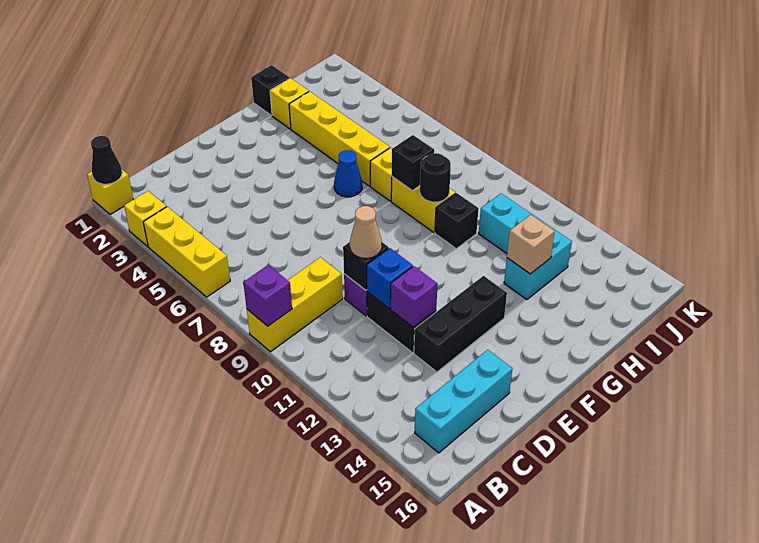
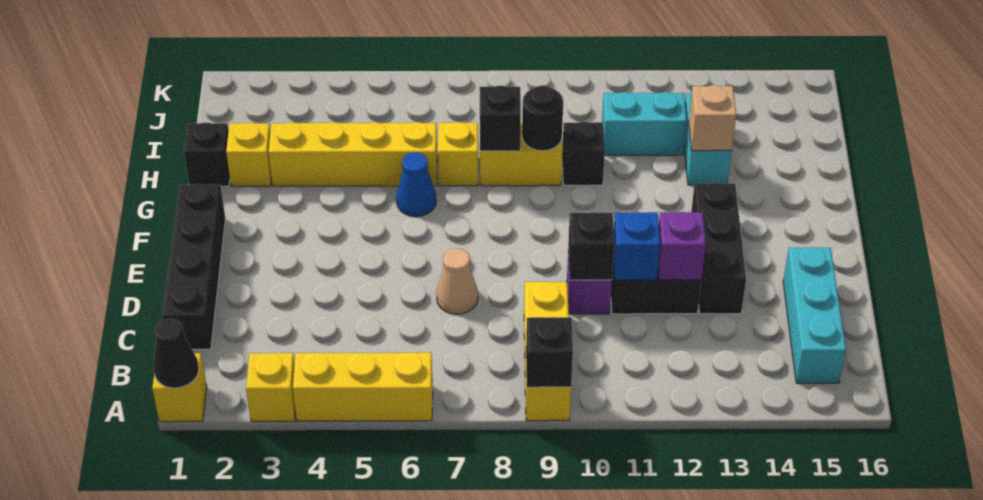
purple 1x1 brick [243,265,292,326] -> black 1x1 brick [526,317,573,387]
none -> black 1x4 brick [162,184,225,349]
tan 1x1 cone [350,206,382,258] -> tan 1x1 cone moved to [436,248,478,314]

